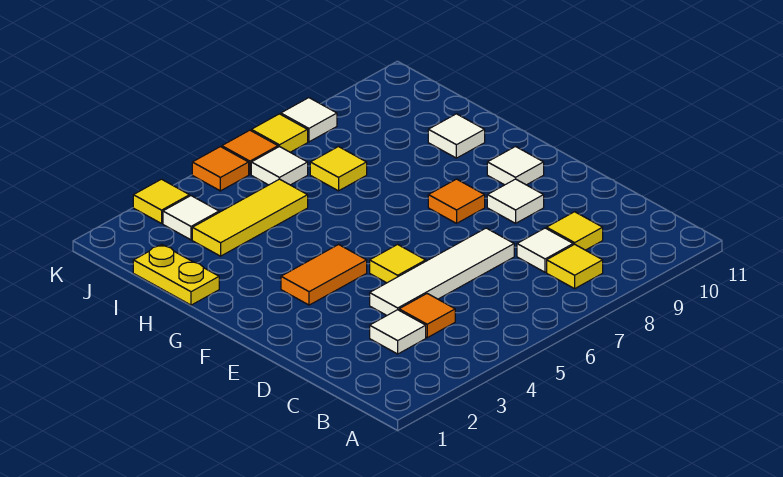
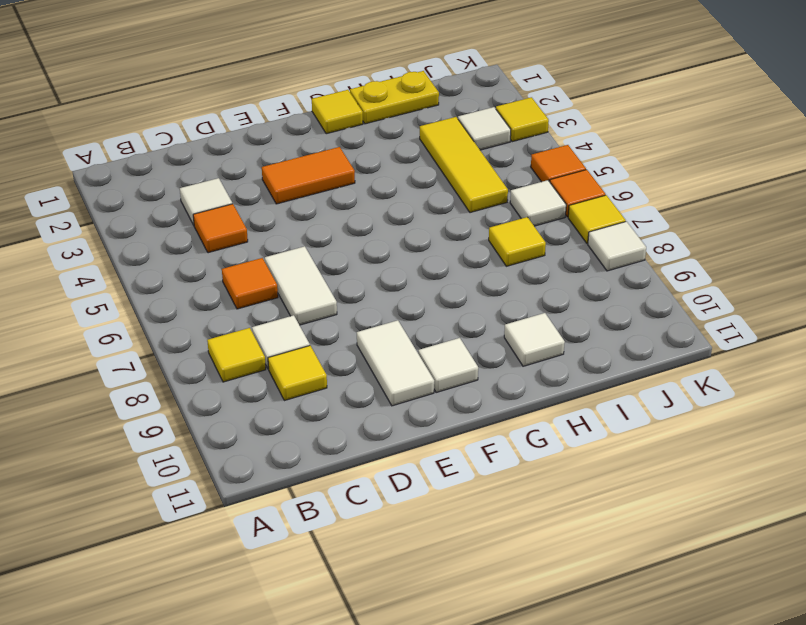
white 1x4 tile [370,228,514,315] -> white 1x2 tile [265,246,337,325]
yellow 1x1 tile [370,244,426,283] -> yellow 1x1 tile moved to [312,90,363,134]
white 1x1 tile [487,179,544,223] -> white 1x2 tile [357,320,434,406]
orange 1x2 tile [281,245,367,305] -> orange 1x2 tile turned to [262,147,355,204]
orange 1x1 tile [428,179,485,223] -> orange 1x1 tile moved to [222,258,278,309]

